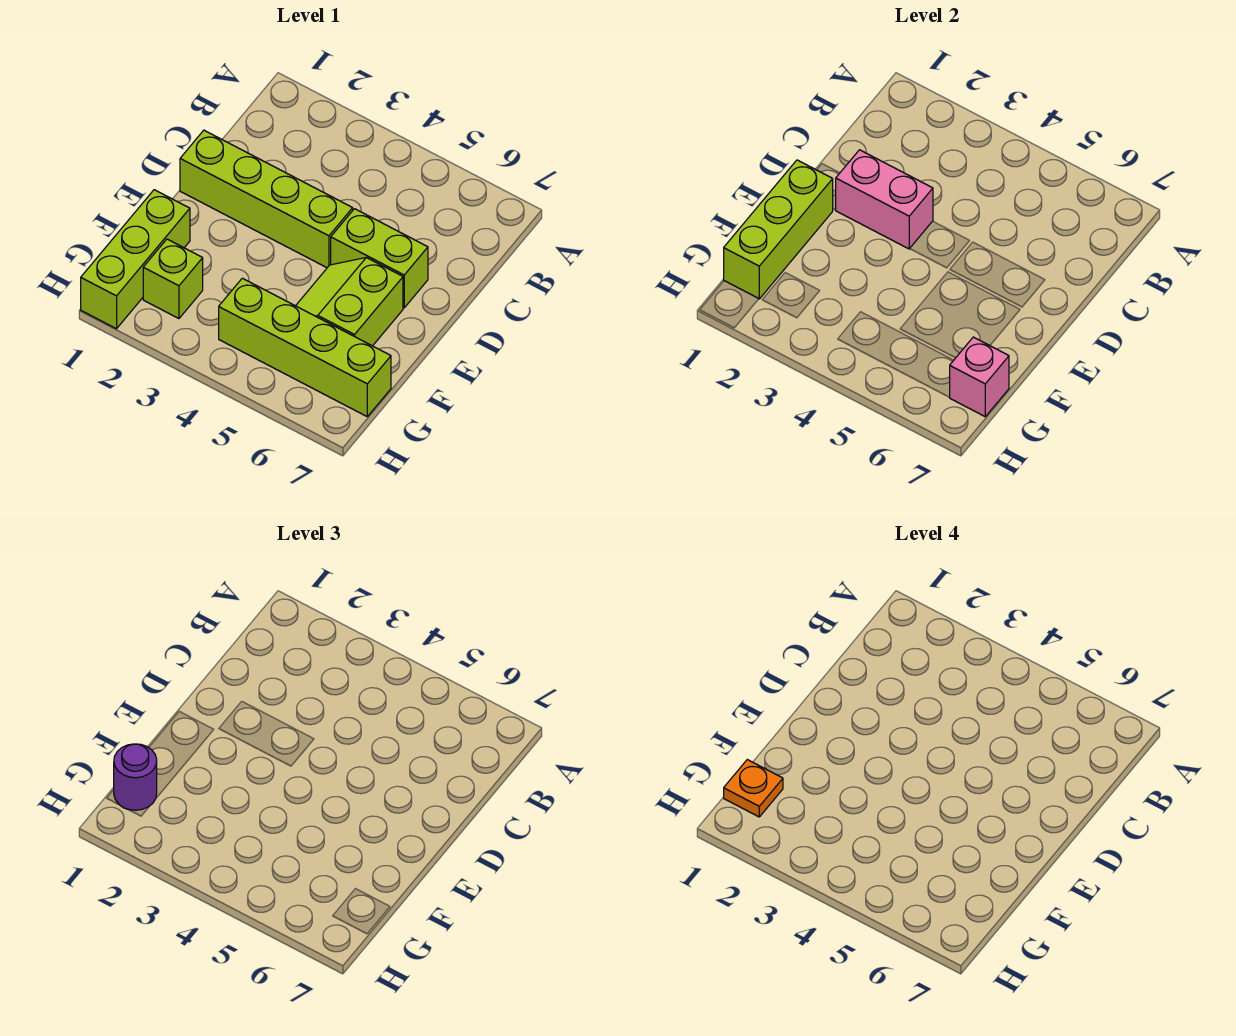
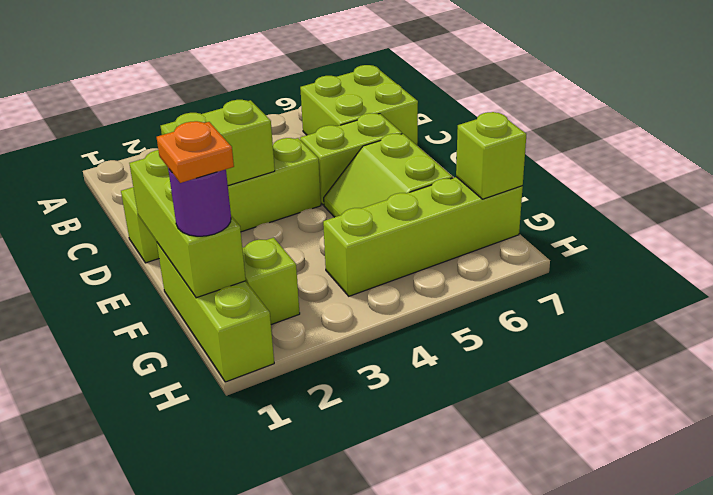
none -> lime 2x2 brick [300,65,418,145]
pink 1x2 brick [836,150,933,249] -> lime 1x2 brick [161,100,275,186]
pink 1x1 brick [949,337,1009,416] -> lime 1x1 brick [456,112,526,199]

